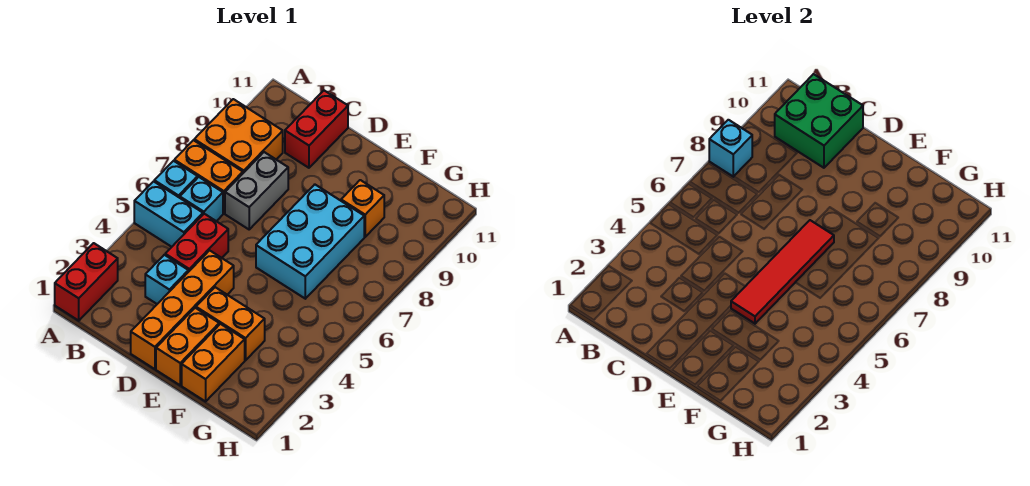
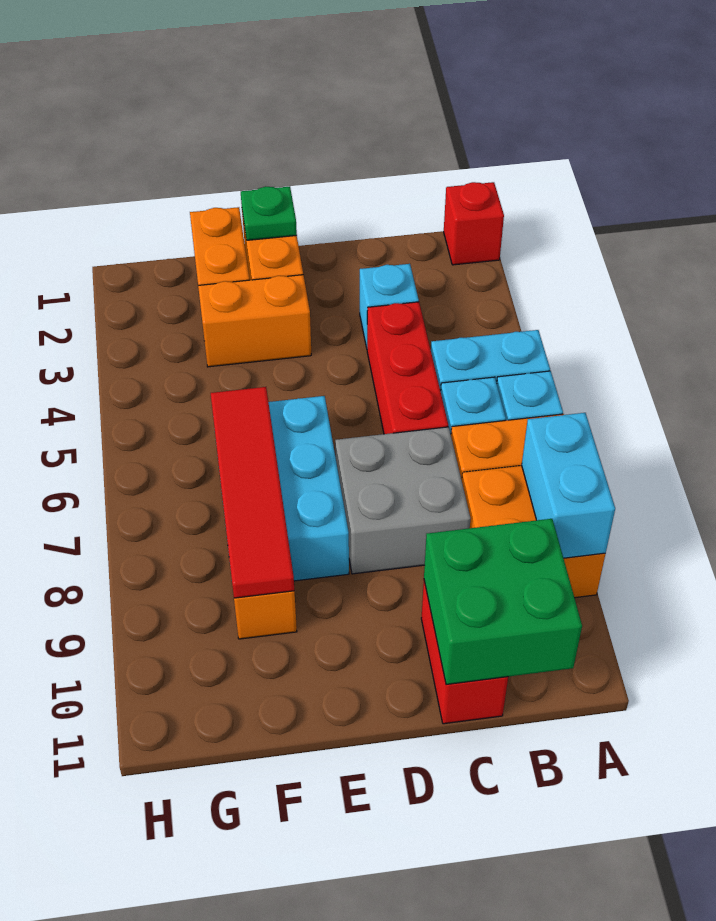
red 1x2 brick [55,243,118,321] -> red 1x1 brick [444,182,504,265]
cyan 1x1 brick [709,120,752,177] -> cyan 1x2 brick [522,413,615,558]
red 1x2 brick [165,214,228,272] -> red 1x3 brick [367,302,448,434]
grey 1x2 brick [225,152,288,229] -> grey 2x2 brick [335,427,471,574]
orange 1x4 brick [131,250,234,369] -> none
none -> green 1x1 plate [241,186,297,240]
red 1x4 tile [731,220,834,324] -> red 1x4 tile moved to [211,387,294,598]

